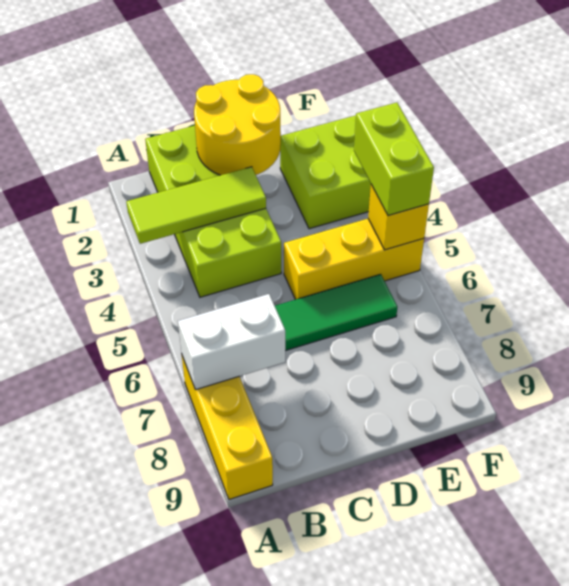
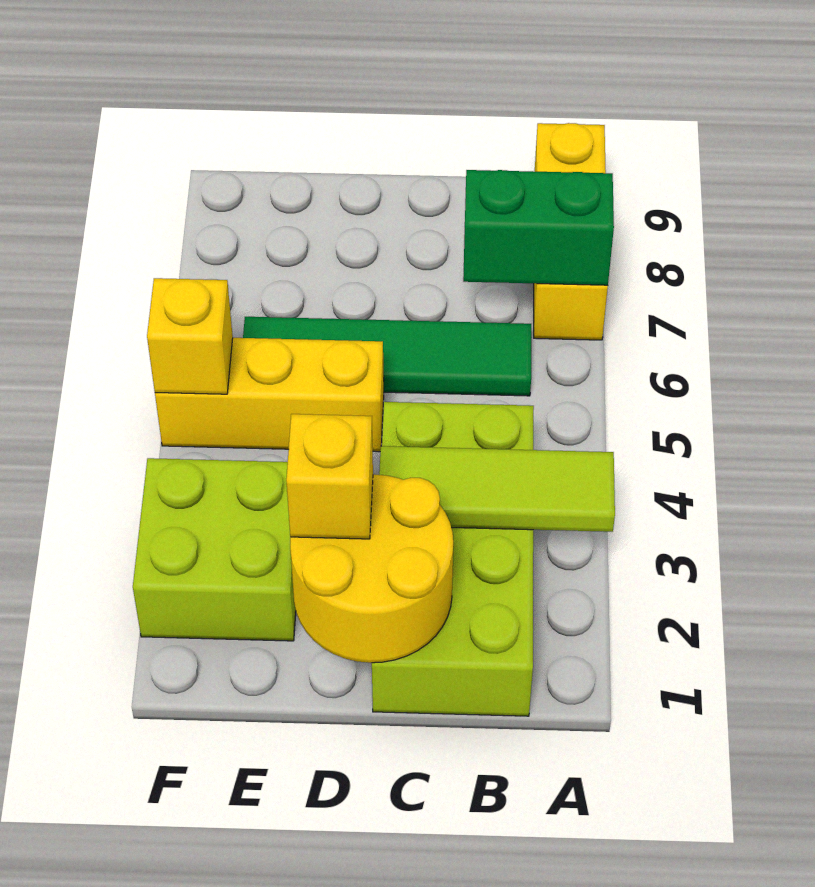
white 1x2 brick [178,294,285,390] -> green 1x2 brick [463,170,614,285]
none -> yellow 1x1 brick [286,414,373,539]
lime 1x2 brick [354,103,434,216] -> none

